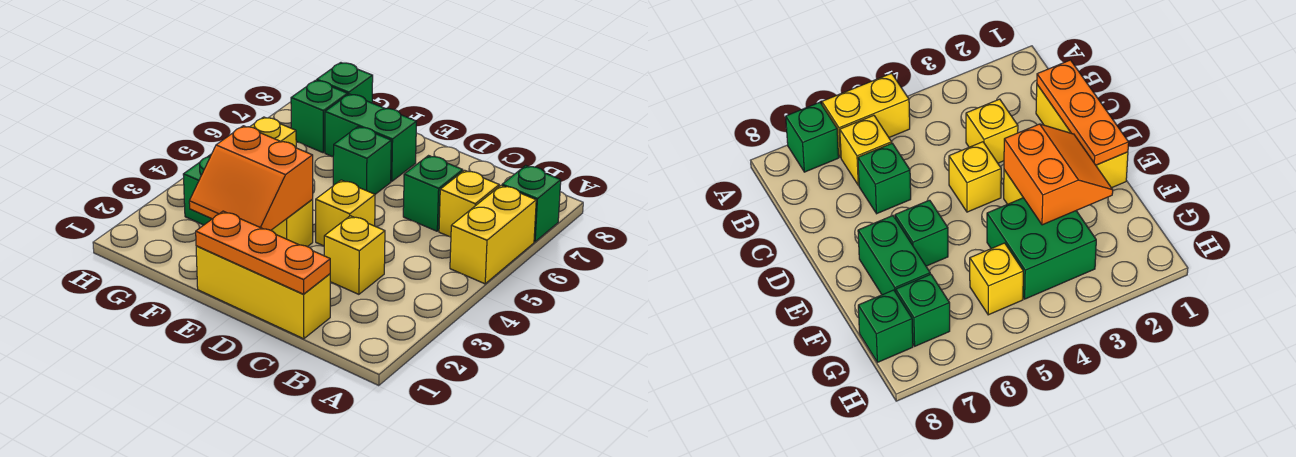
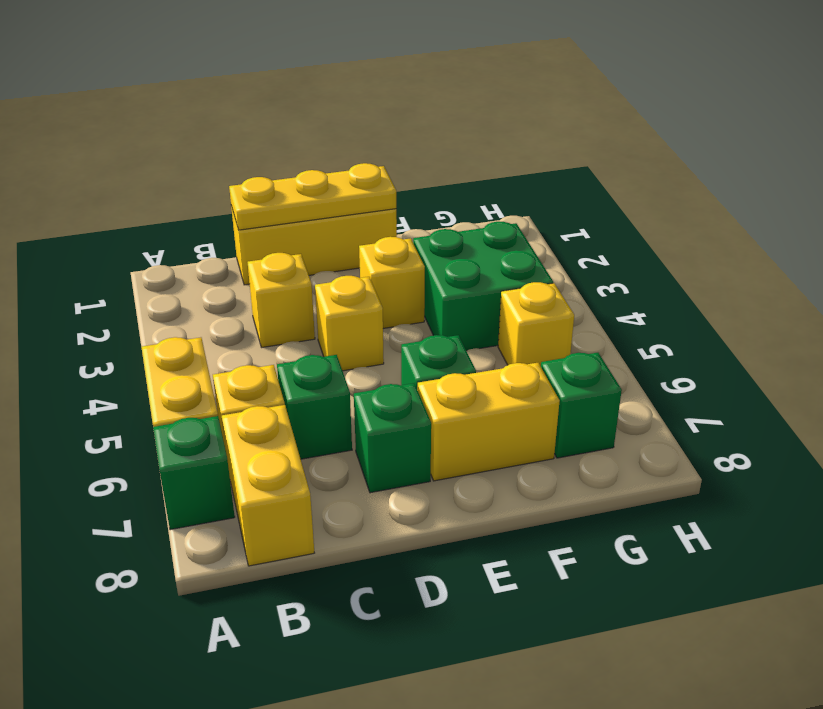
none -> yellow 1x2 brick [222,405,314,566]
orange 1x3 plate [196,211,330,294] -> yellow 1x3 plate [229,163,396,230]
orange 2x2 slope [189,126,313,230] -> none
green 1x2 brick [325,94,417,182] -> yellow 1x2 brick [418,363,560,481]
green 1x1 brick [317,63,373,103] -> green 1x1 brick moved to [354,383,431,493]

